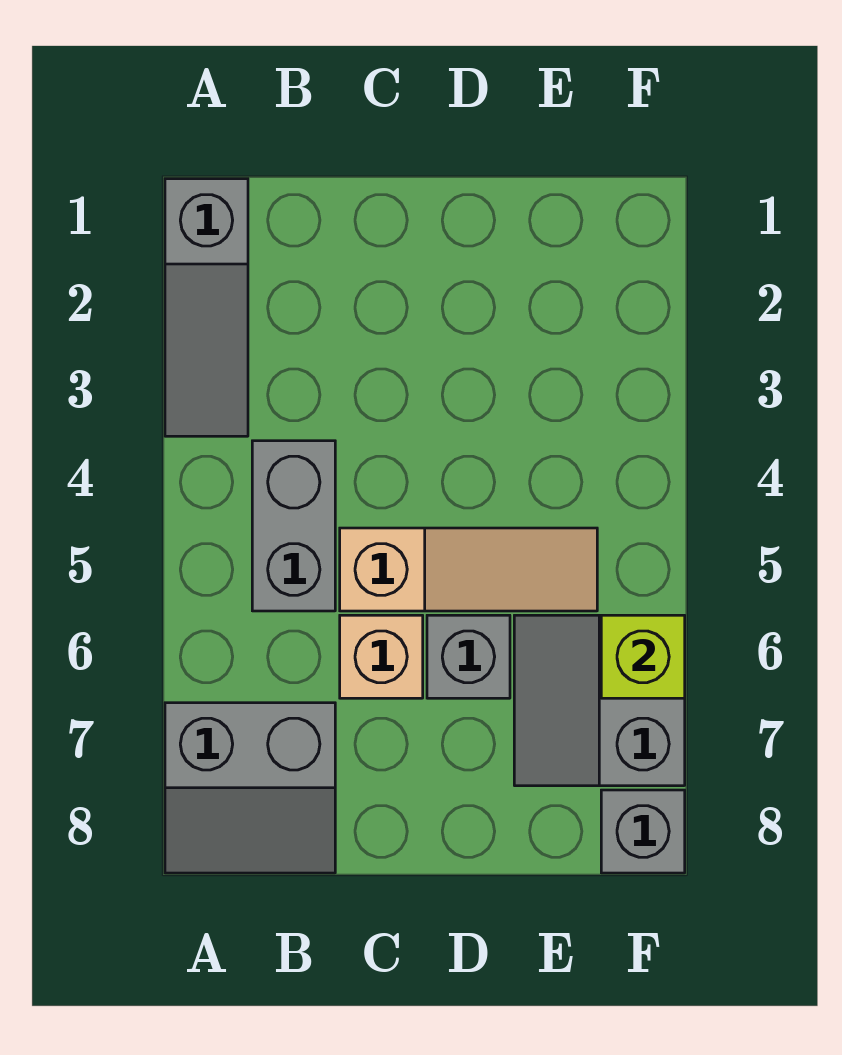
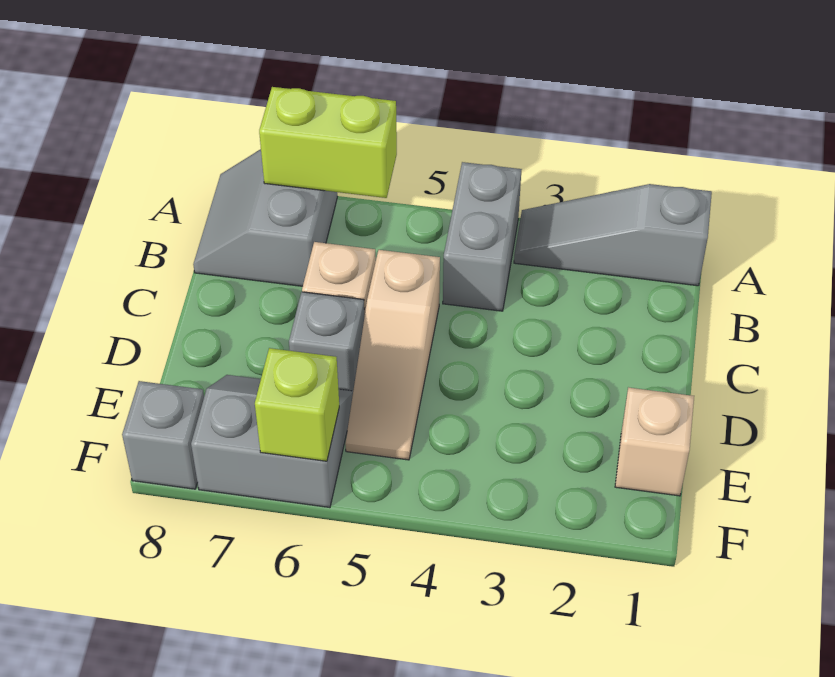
none -> lime 1x2 brick [259,87,397,198]
grey 1x2 brick [252,441,335,611] -> grey 1x2 brick turned to [443,162,522,311]
none -> tan 1x1 brick [615,387,694,496]

